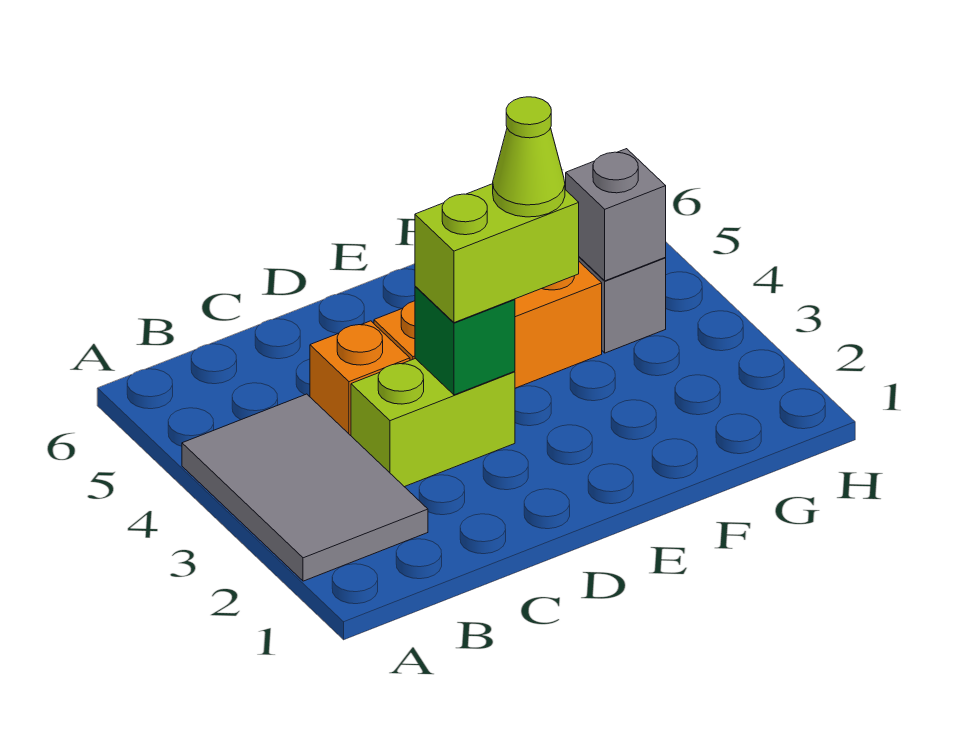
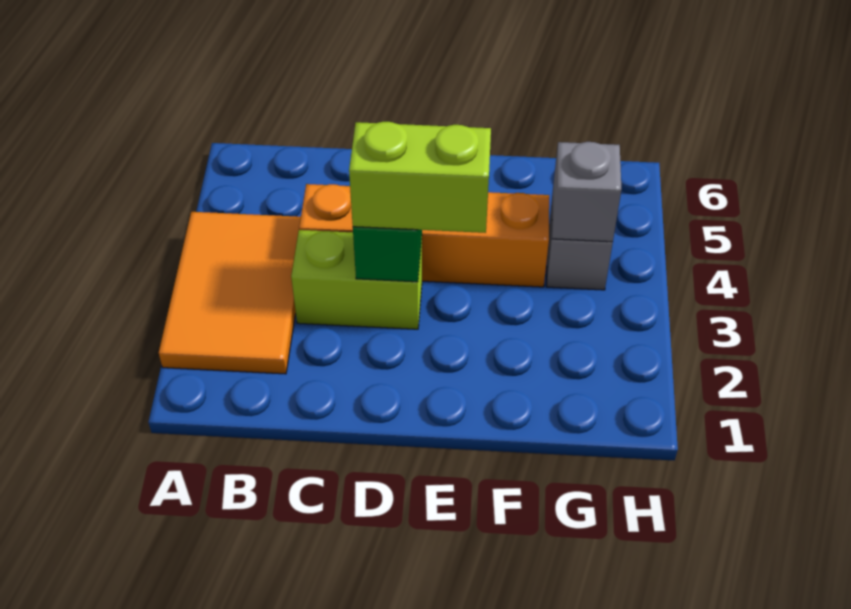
grey 2x3 tile [182,394,428,581] -> orange 2x3 tile [159,212,301,374]
lime 1x1 cone [493,97,565,217] -> none

